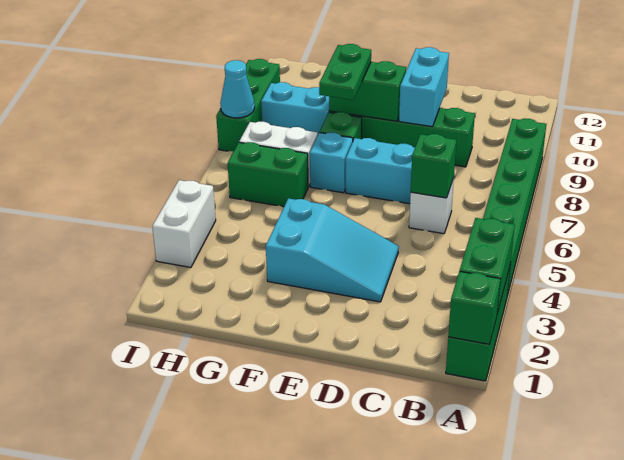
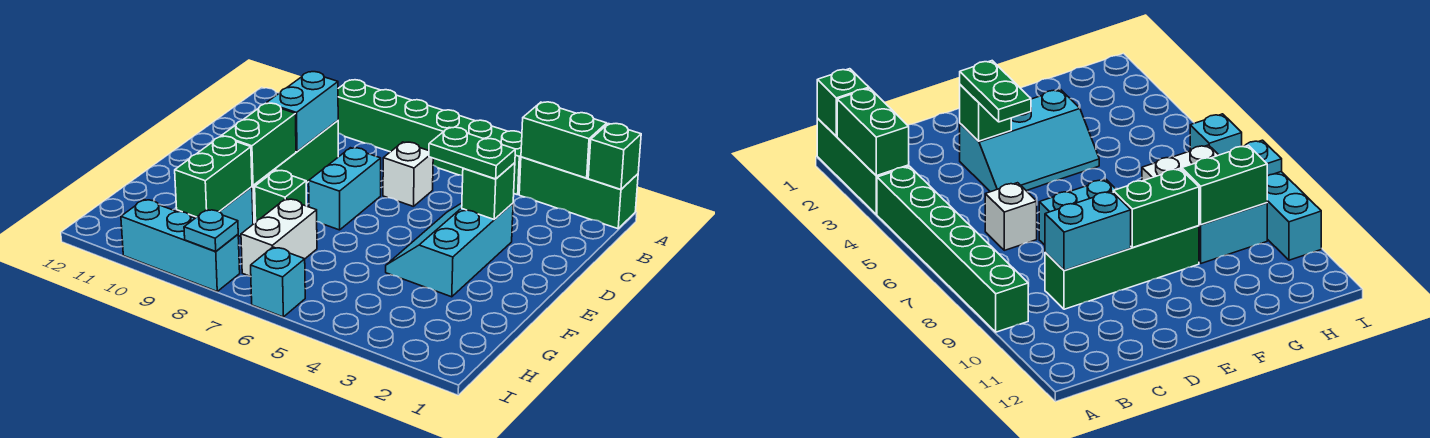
green 1x1 brick [411,134,456,198] -> green 1x1 brick moved to [462,163,515,219]
cyan 2x3 slope [266,198,399,302] -> cyan 2x3 slope turned to [386,203,513,297]
cyan 1x2 brick [399,47,449,127] -> cyan 1x2 brick turned to [267,72,338,151]
cyan 1x1 brick [310,133,353,193] -> cyan 1x1 brick moved to [251,247,305,317]
green 1x2 plate [319,44,371,100] -> green 1x2 plate moved to [429,127,515,179]
green 1x2 brick [228,142,308,207] -> green 1x2 brick moved to [175,136,252,217]
white 1x2 brick [152,180,216,268] -> none
green 1x3 brick [216,59,280,152] -> cyan 1x3 brick [121,200,240,291]
cyan 1x1 cone [220,60,255,118] -> cyan 1x1 plate [184,210,238,251]

